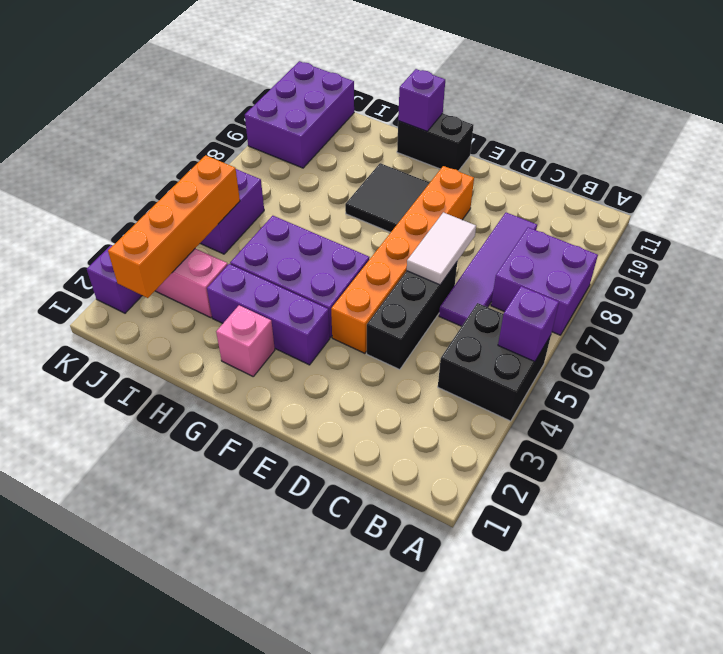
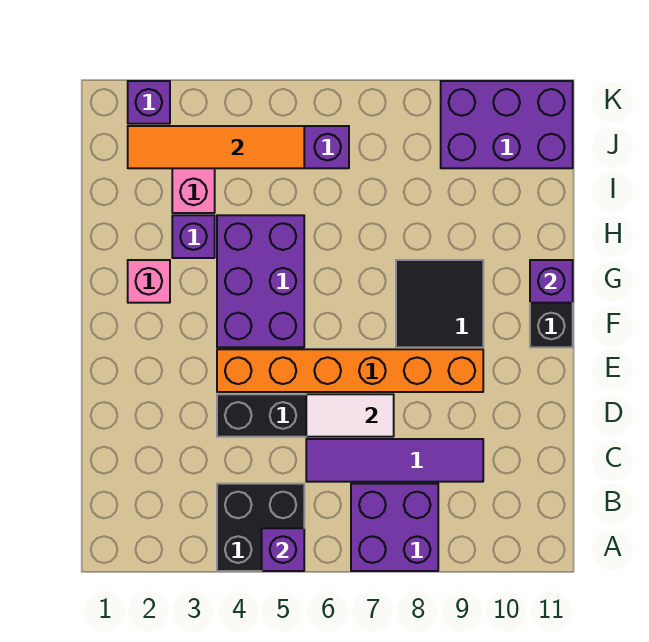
purple 1x3 brick [207,264,330,365] -> purple 1x1 brick [172,215,215,258]
orange 1x4 brick [108,155,240,298] -> orange 1x4 tile [128,126,304,168]

